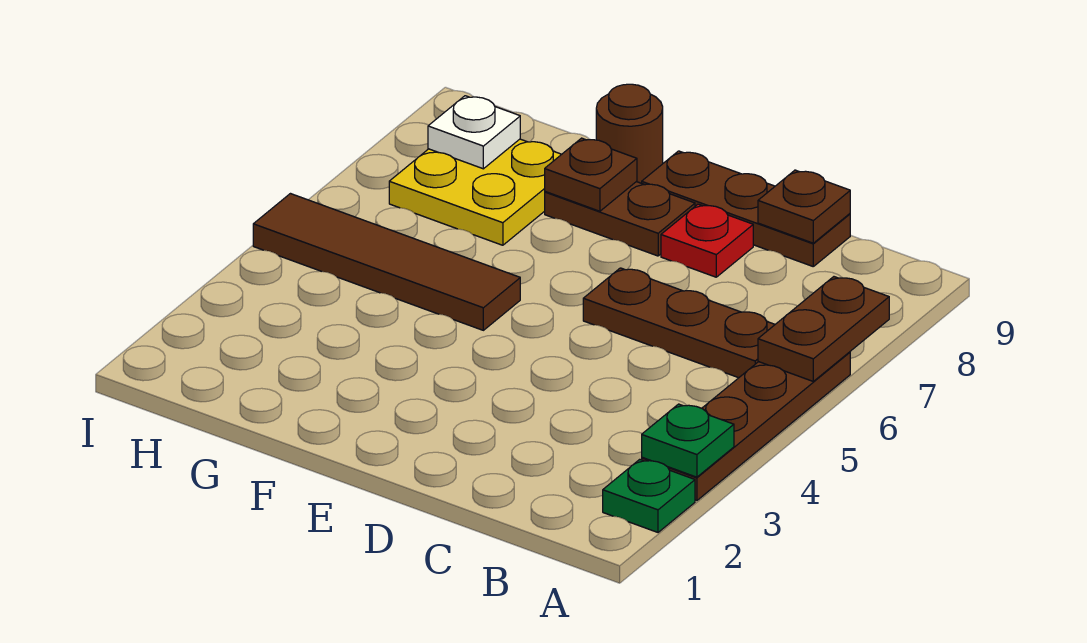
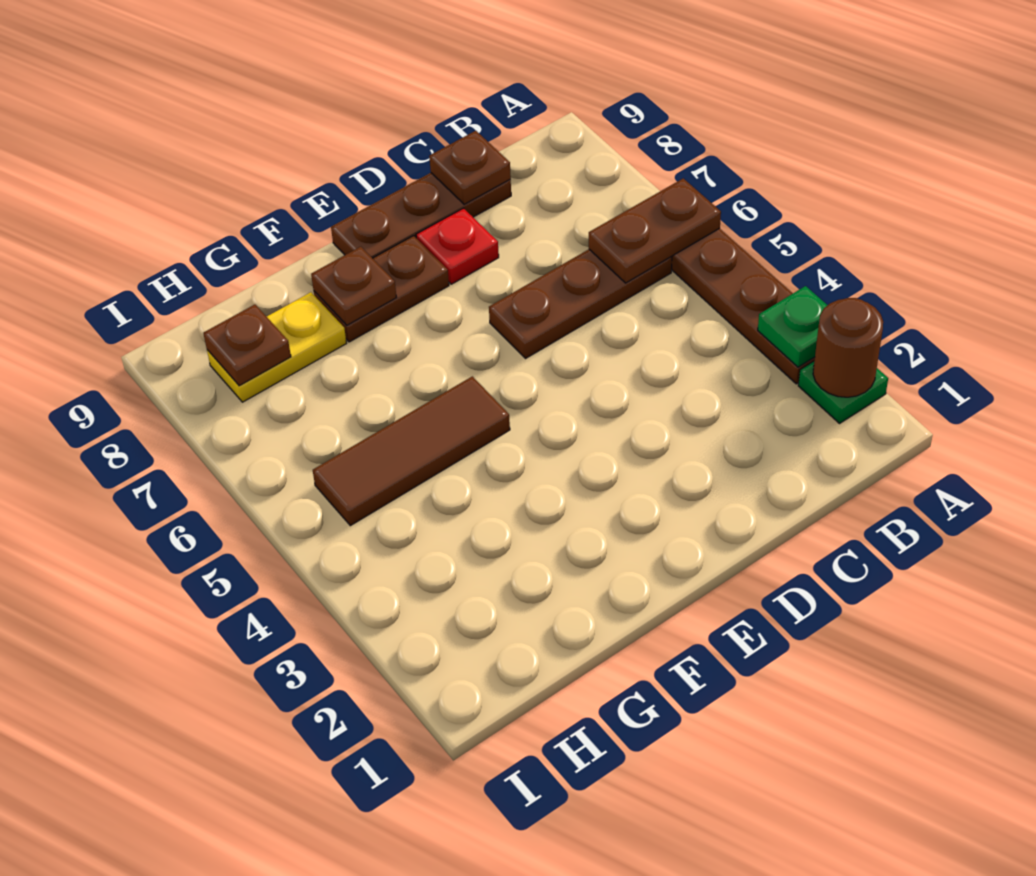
brown 1x2 plate [758,277,889,381] -> brown 1x2 plate turned to [589,178,721,283]
brown 1x4 tile [253,194,520,330] -> brown 1x3 tile [313,376,510,526]
brown 1x1 round brick [596,84,663,183] -> brown 1x1 round brick moved to [813,298,883,397]
yellow 2x2 plate [389,139,561,245] -> yellow 1x2 plate [207,292,346,402]
white 1x1 plate [428,96,520,169] -> brown 1x1 plate [203,305,291,386]

